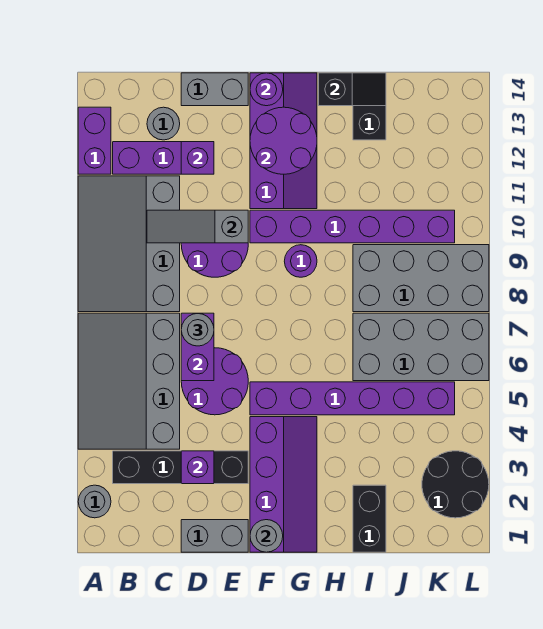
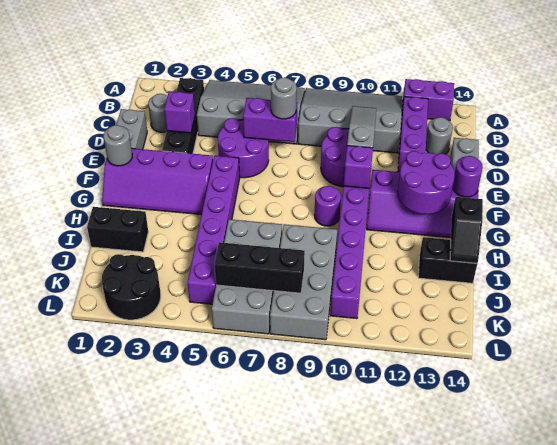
grey 1x1 round brick [78,485,111,518] -> grey 1x1 round brick moved to [148,94,168,132]
purple 1x1 brick [181,142,214,174] -> purple 1x1 brick moved to [344,146,373,188]
none -> black 1x3 brick [215,242,305,293]

